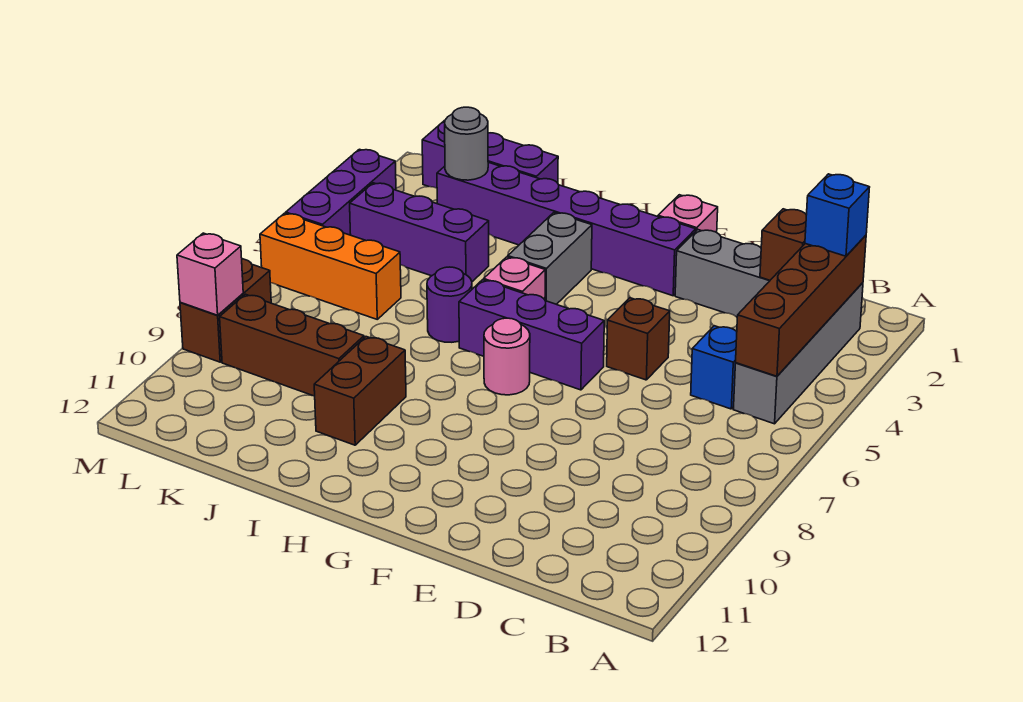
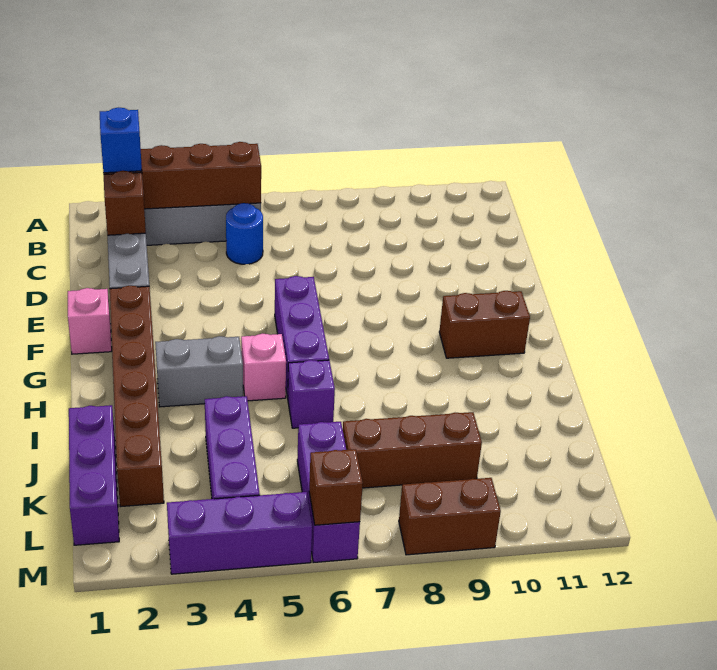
blue 1x1 brick [691,326,737,409] -> blue 1x1 round brick [226,203,263,264]
brown 1x1 brick [607,298,670,380] -> brown 1x1 brick moved to [309,449,363,525]
purple 1x6 brick [437,162,696,296] -> brown 1x6 brick [110,286,164,507]
pink 1x1 round brick [484,318,530,395] -> none
purple 1x1 round brick [427,267,472,342] -> purple 1x1 brick [288,360,335,428]
brown 1x2 brick [314,337,406,445] -> brown 1x2 brick moved to [439,291,530,358]
brown 1x3 brick [220,294,364,396] -> brown 1x3 brick turned to [343,412,482,488]
grey 1x1 round brick [445,107,488,180] -> none
orange 1x3 brick [260,213,401,319] -> purple 1x3 brick [297,422,360,563]
pink 1x1 brick [177,233,243,315] -> none

